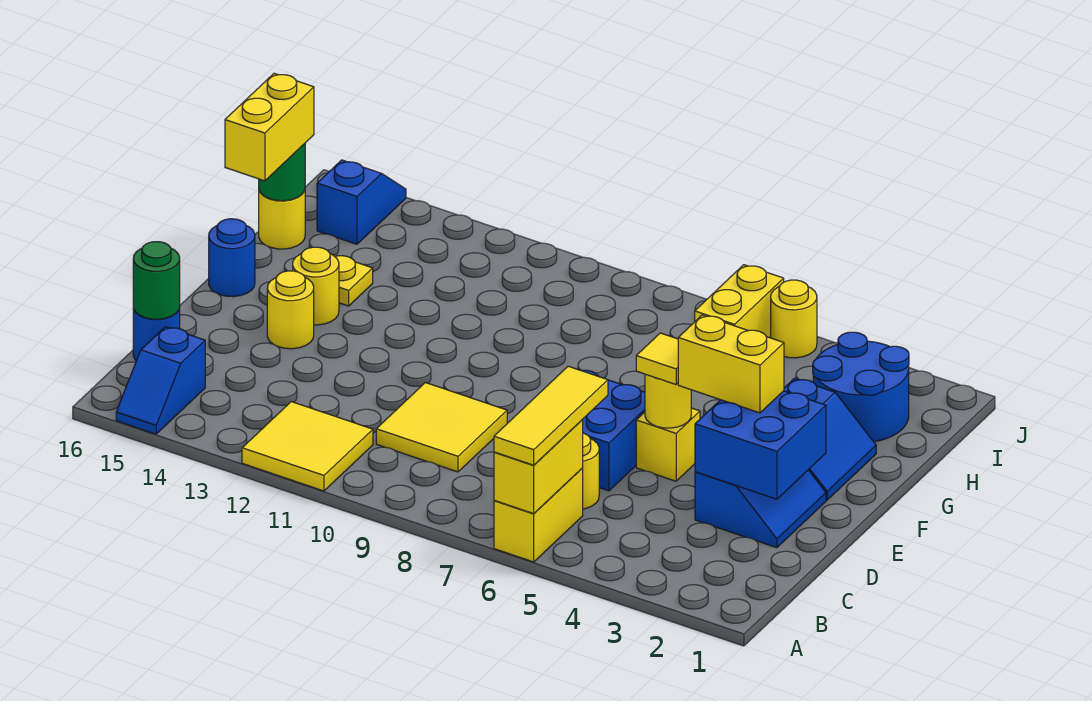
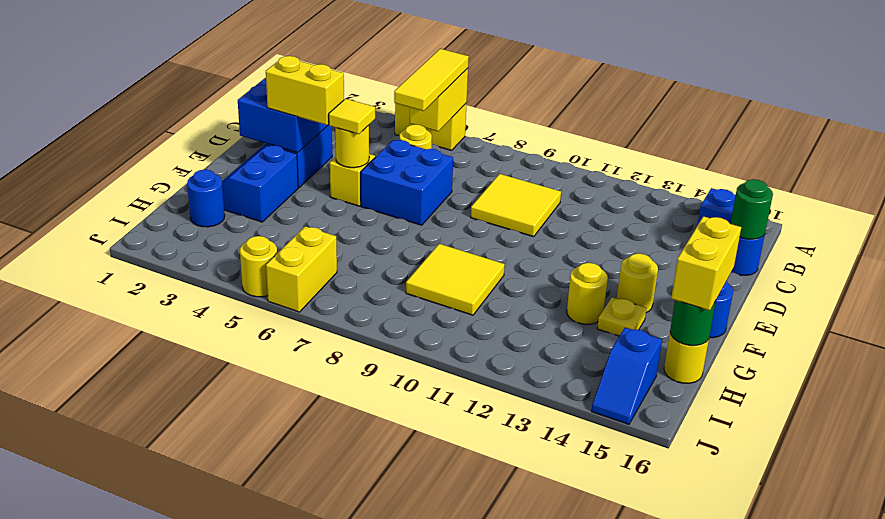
yellow 1x2 brick [494,468,583,562] -> yellow 1x2 brick turned to [395,103,467,150]
yellow 2x2 tile [242,402,373,491] -> yellow 2x2 tile moved to [406,244,505,315]
yellow 1x1 round brick [267,271,314,349] -> yellow 1x1 round brick moved to [567,263,608,324]
blue 2x2 round brick [813,332,909,442] -> blue 1x1 round brick [187,170,225,227]

